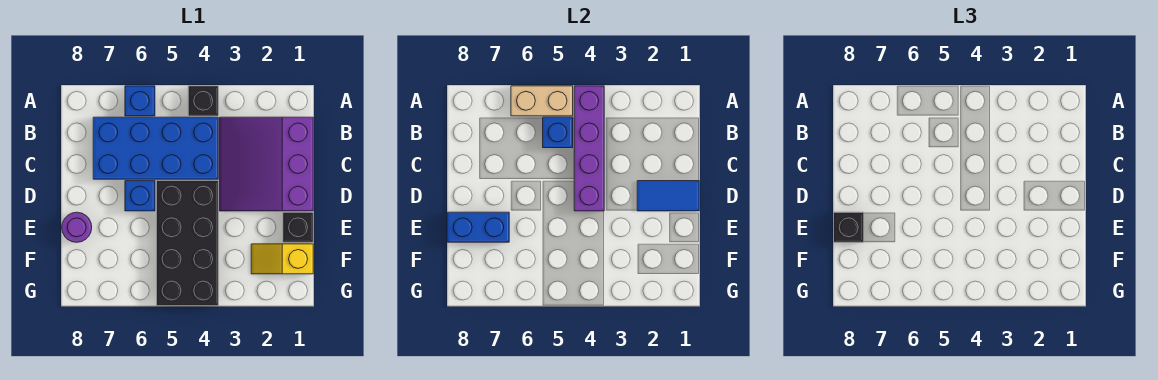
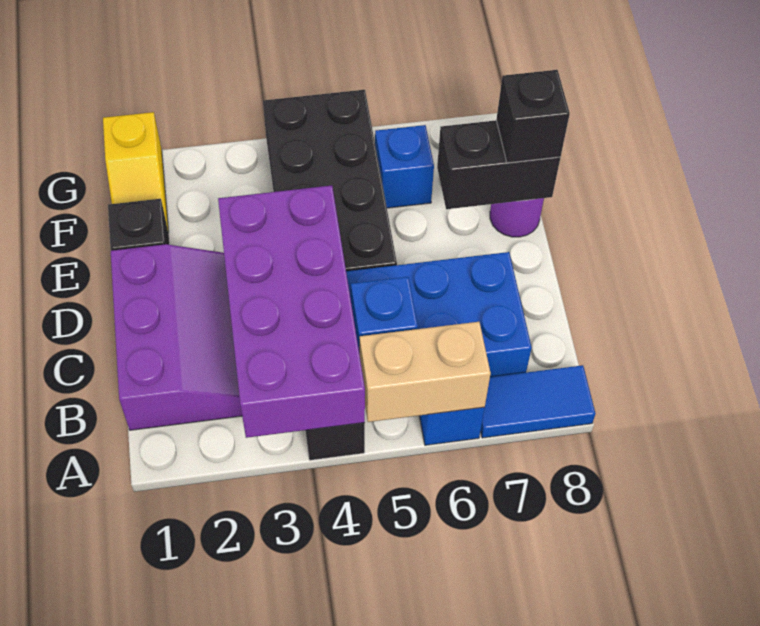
purple 1x4 brick [574,86,604,211] -> purple 2x4 brick [218,185,365,438]
blue 1x2 tile [637,181,699,211] -> blue 1x2 tile moved to [481,365,595,438]
blue 1x1 brick [125,181,155,211] -> blue 1x1 brick moved to [375,125,434,208]
blue 1x2 brick [448,212,509,242] -> black 1x2 brick [437,120,560,209]
yellow 1x2 slope [251,244,313,274] -> yellow 1x2 slope turned to [103,112,169,233]

